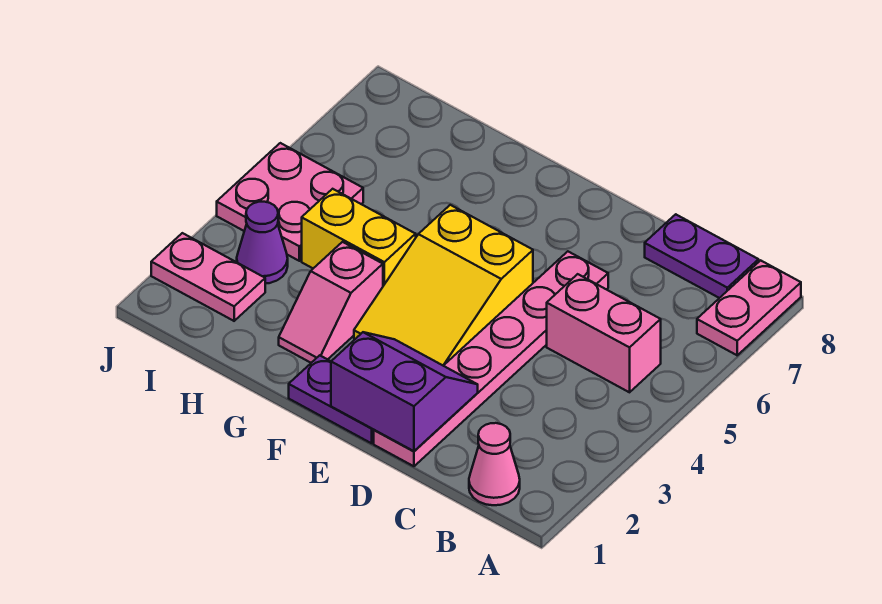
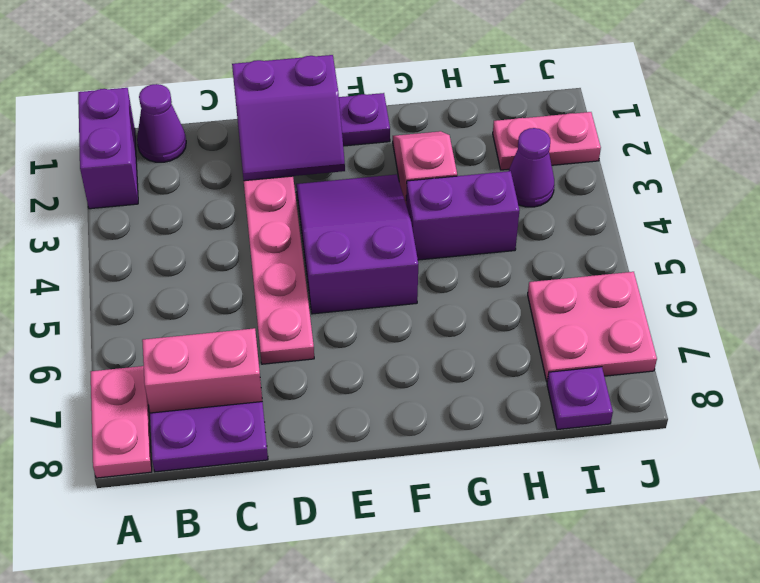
none -> purple 1x2 brick [78,88,138,209]
pink 1x1 cone [469,423,520,505] -> purple 1x1 cone [137,84,186,162]
pink 1x2 brick [547,274,661,392] -> pink 1x2 brick moved to [142,328,262,413]
yellow 2x3 slope [354,205,533,365] -> purple 2x3 slope [296,174,418,314]
yellow 1x2 brick [302,189,416,286] -> purple 1x2 brick [406,171,520,260]
pink 2x2 plate [217,143,363,261] -> pink 2x2 plate moved to [528,272,657,382]
none -> purple 1x1 plate [547,367,613,430]

